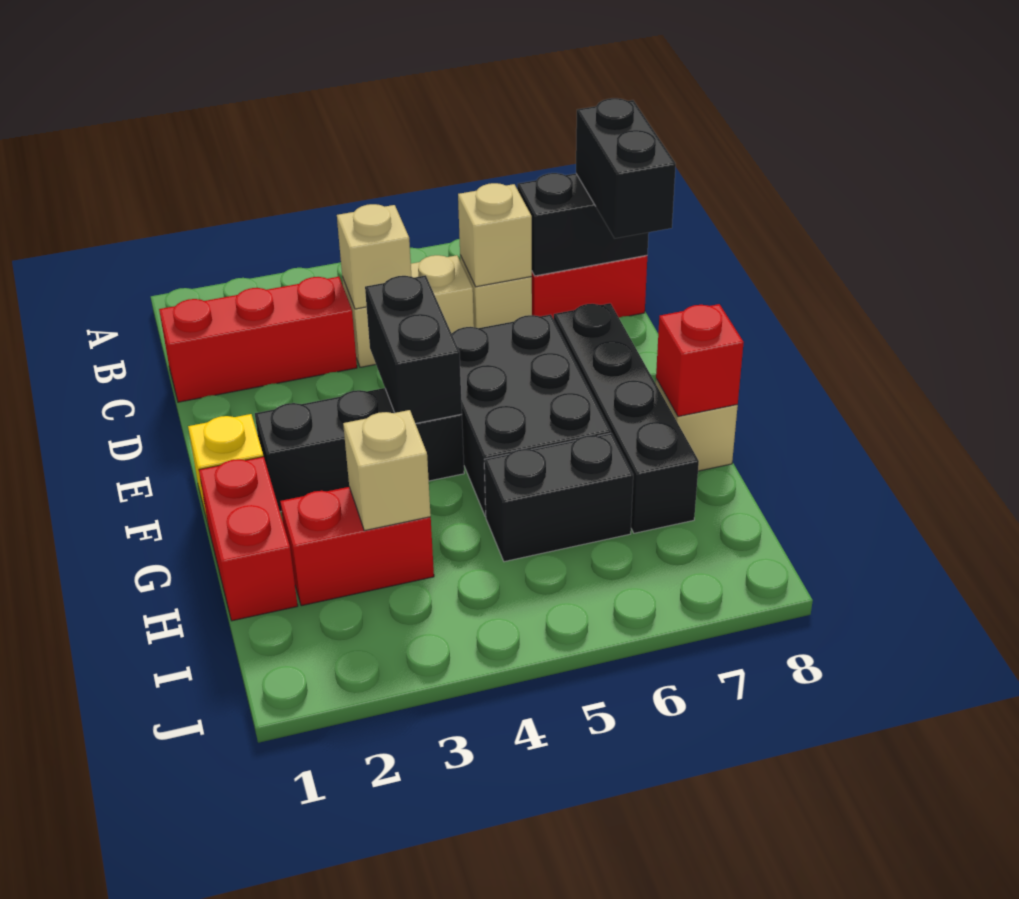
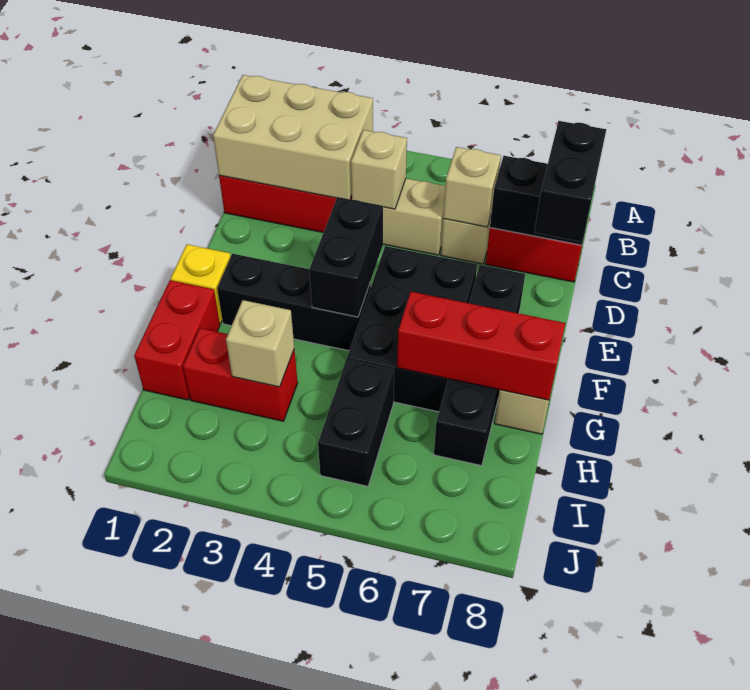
none -> tan 2x3 brick [213,75,373,199]
red 1x1 brick [656,304,744,417] -> red 1x3 brick [397,292,565,400]
black 1x2 brick [484,433,633,562] -> black 1x2 brick turned to [318,360,394,486]

